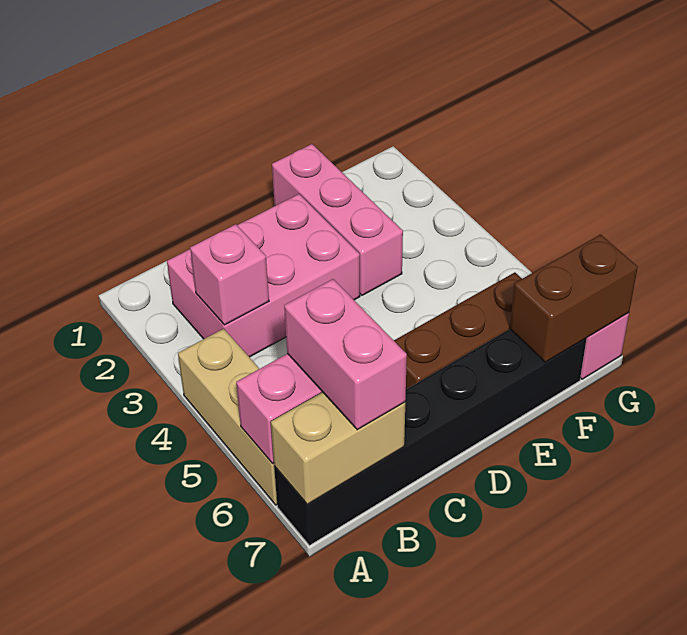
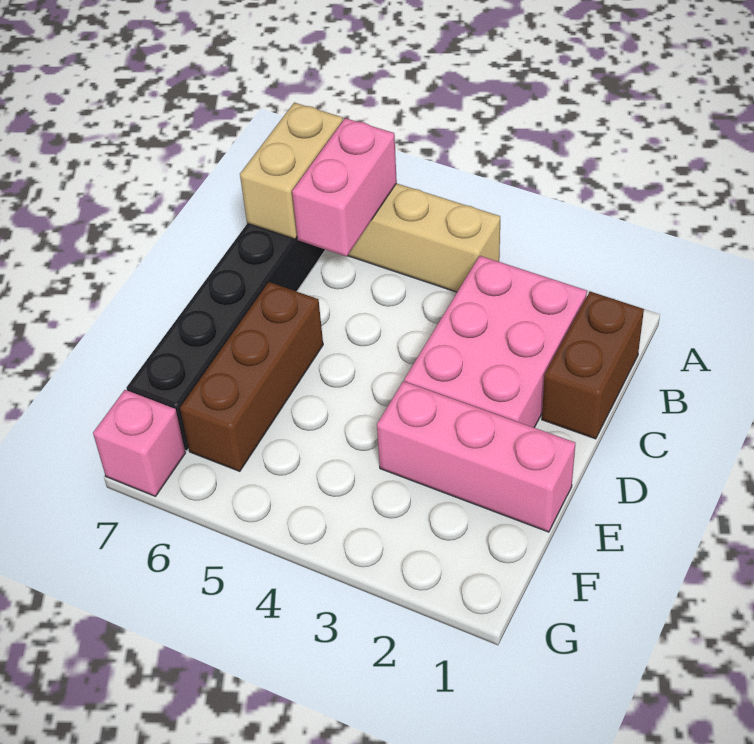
pink 1x1 brick [190,224,269,325] -> none
pink 1x2 brick [284,279,407,430] -> none
brown 1x2 brick [510,235,638,362] -> brown 1x2 brick moved to [542,292,644,439]

